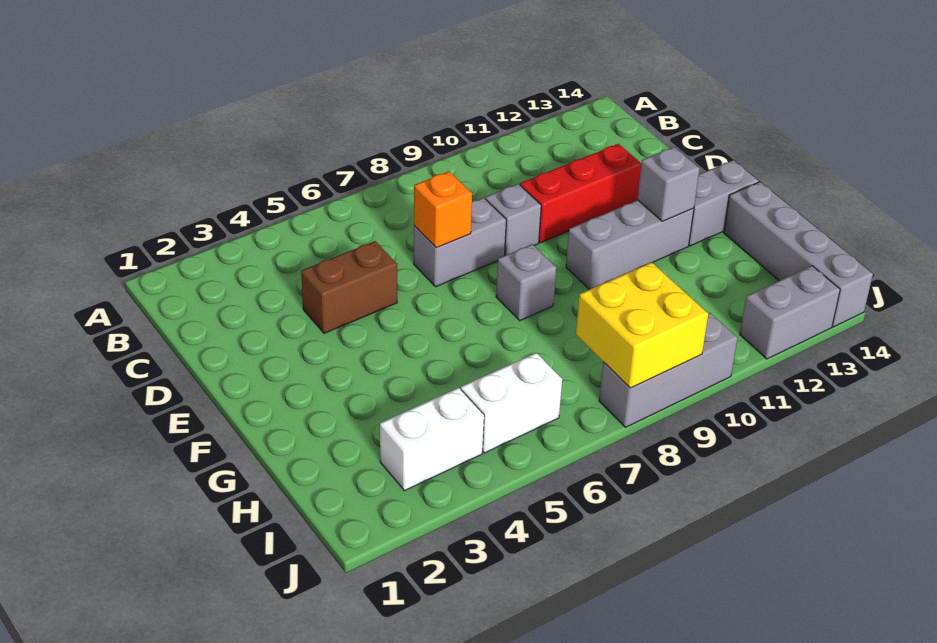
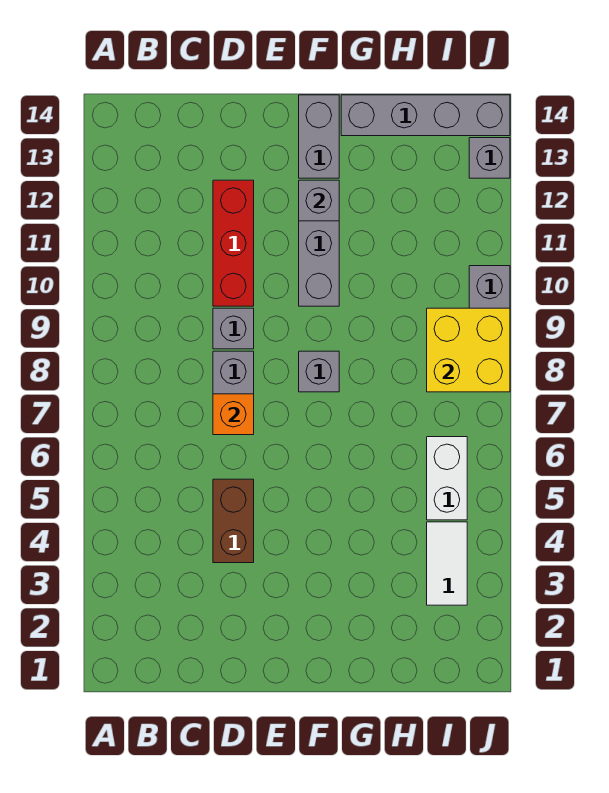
white 1x2 brick [380,388,484,491] -> white 1x2 tile [427,522,467,605]
grey 1x2 brick [740,266,840,359] -> grey 1x1 brick [469,138,510,178]

